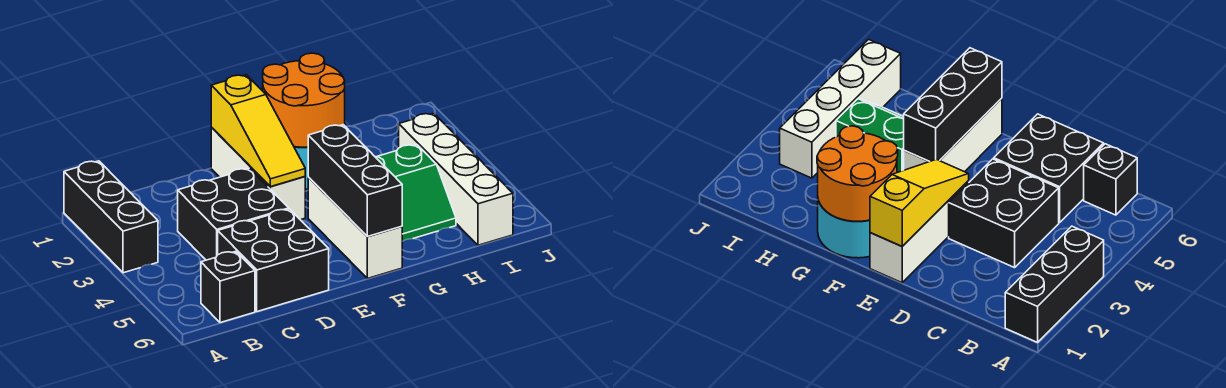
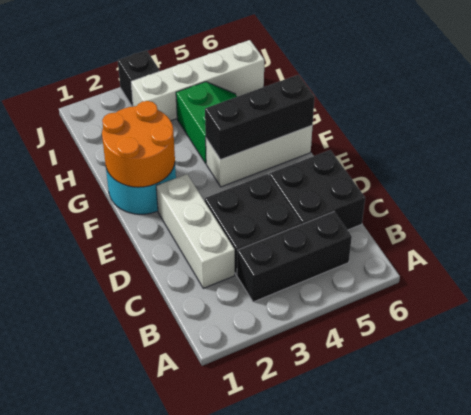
black 1x3 brick [64,161,158,273] -> black 1x3 brick moved to [237,212,352,302]
black 1x1 brick [201,251,255,323] -> black 1x1 brick moved to [118,50,160,107]
white 1x3 brick [211,127,305,220] -> white 1x3 brick turned to [156,174,235,288]
yellow 1x3 slope [211,75,305,187] -> none

